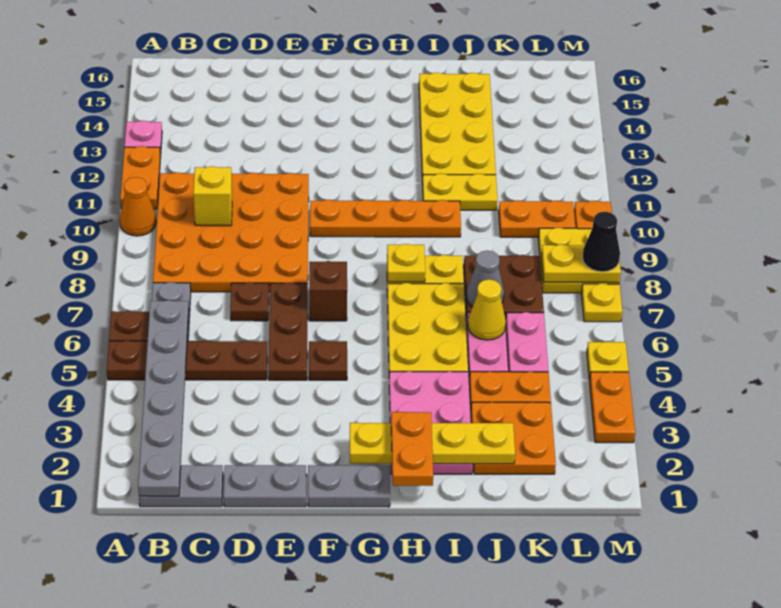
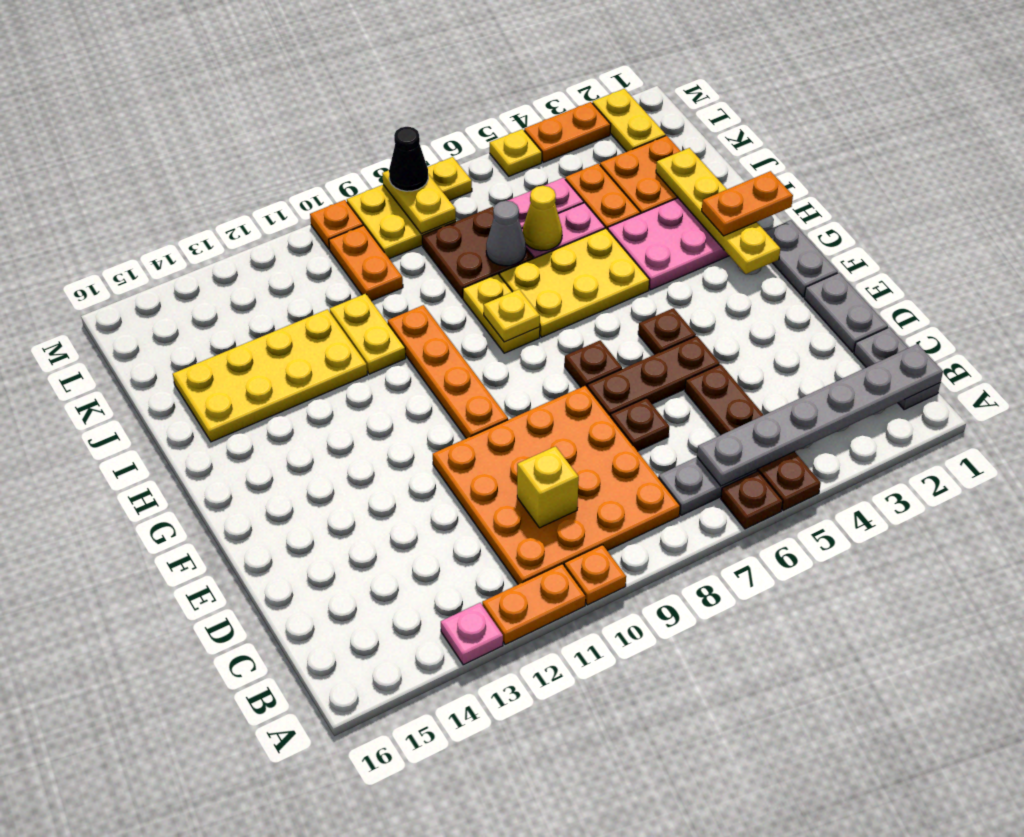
orange 1x1 cone [120,177,156,236] -> orange 1x1 plate [564,545,626,605]
brown 1x1 brick [309,261,347,321] -> brown 1x1 plate [565,340,622,387]
none -> yellow 1x2 plate [592,89,666,152]

